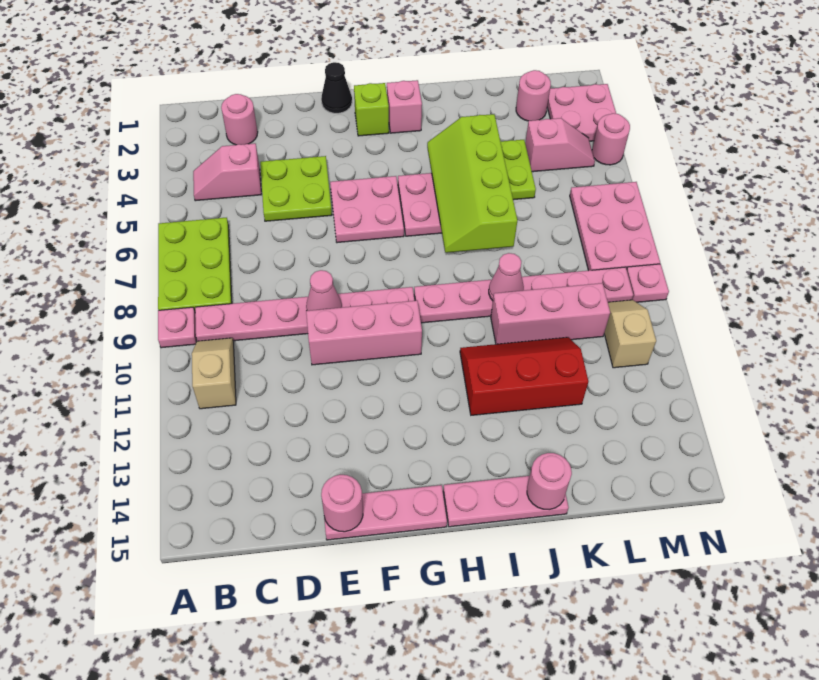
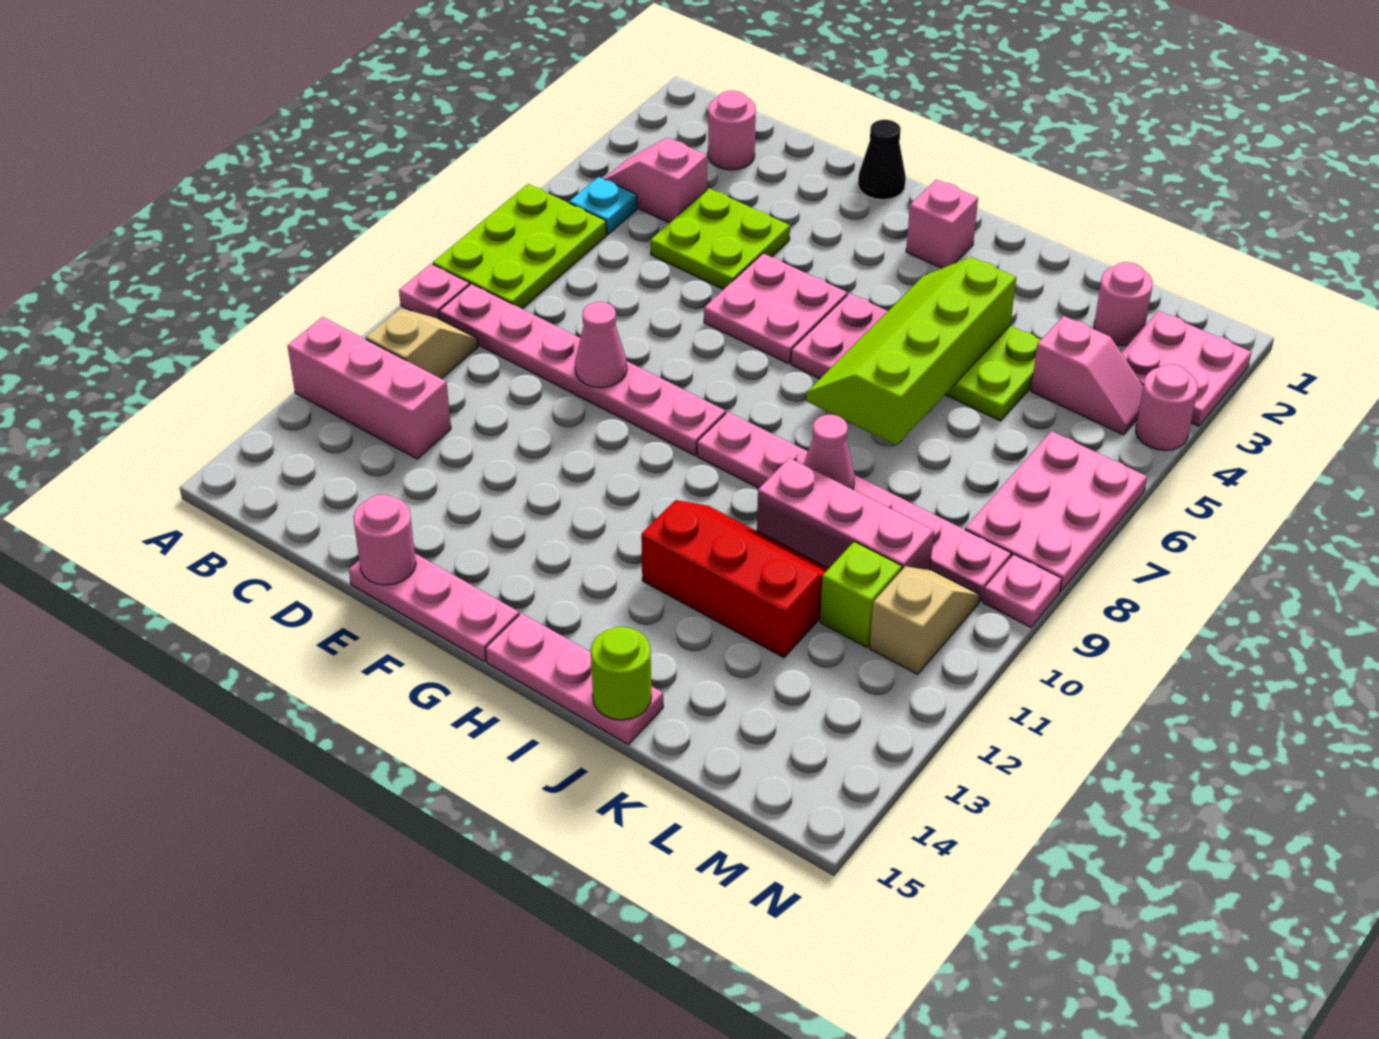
none -> cyan 1x1 plate [569,177,637,234]
pink 1x3 brick [306,300,422,365] -> pink 1x3 brick moved to [287,317,451,459]
lime 1x1 brick [354,83,389,136] -> lime 1x1 brick moved to [820,542,902,647]
pink 1x1 round brick [527,453,572,510] -> lime 1x1 round brick [591,627,651,720]

